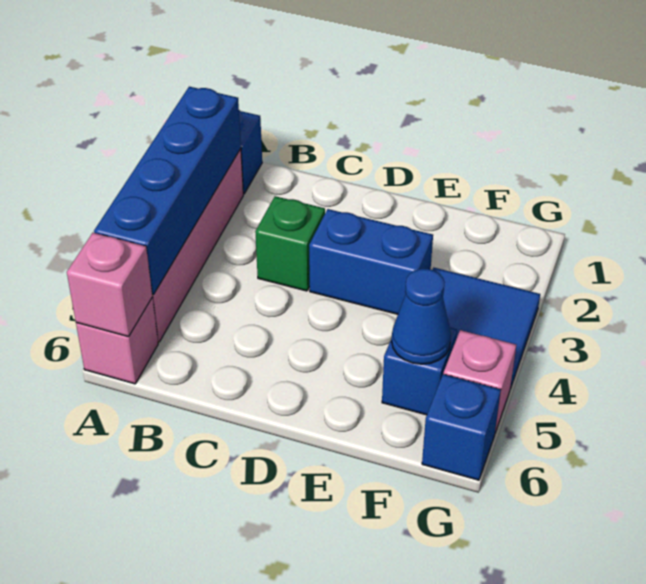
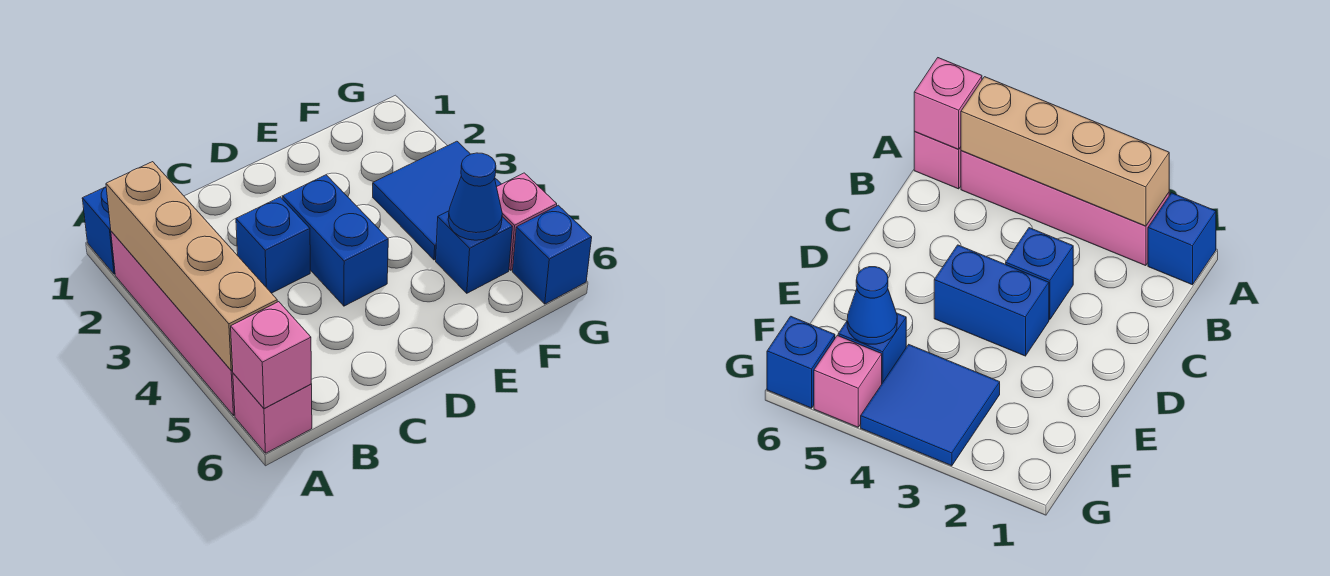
blue 1x4 brick [94,87,241,295] -> tan 1x4 brick [106,162,277,370]
green 1x1 brick [255,196,325,291] -> blue 1x1 brick [236,197,310,293]
blue 1x2 brick [309,209,433,314] -> blue 1x2 brick turned to [283,175,388,306]

